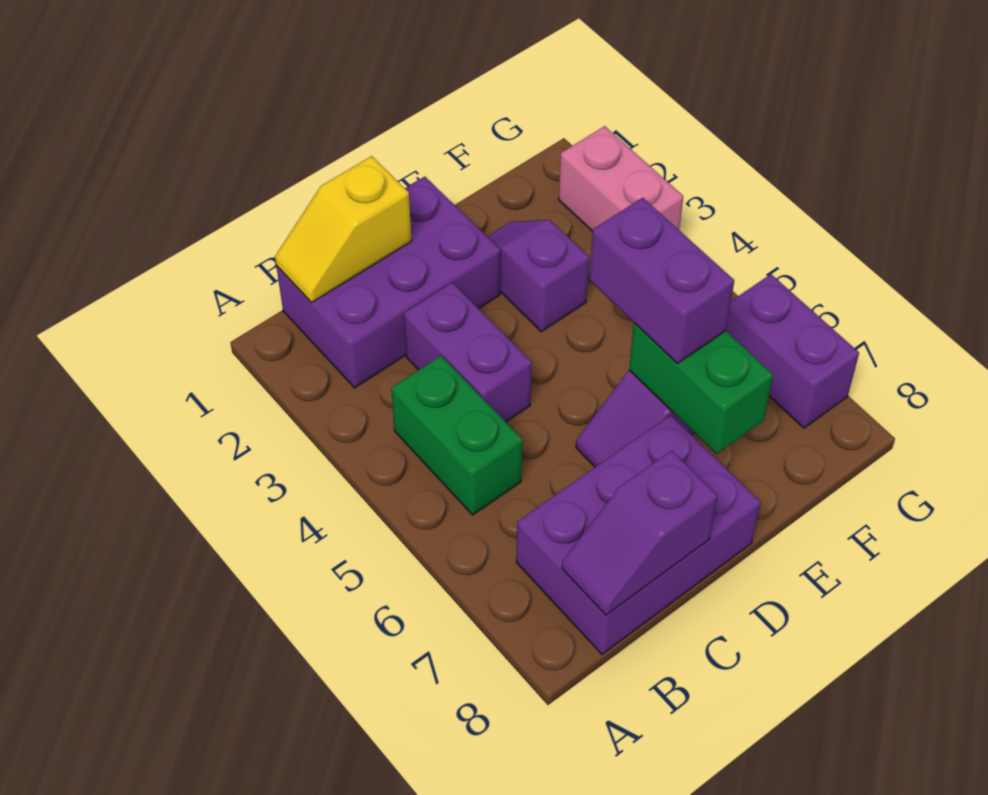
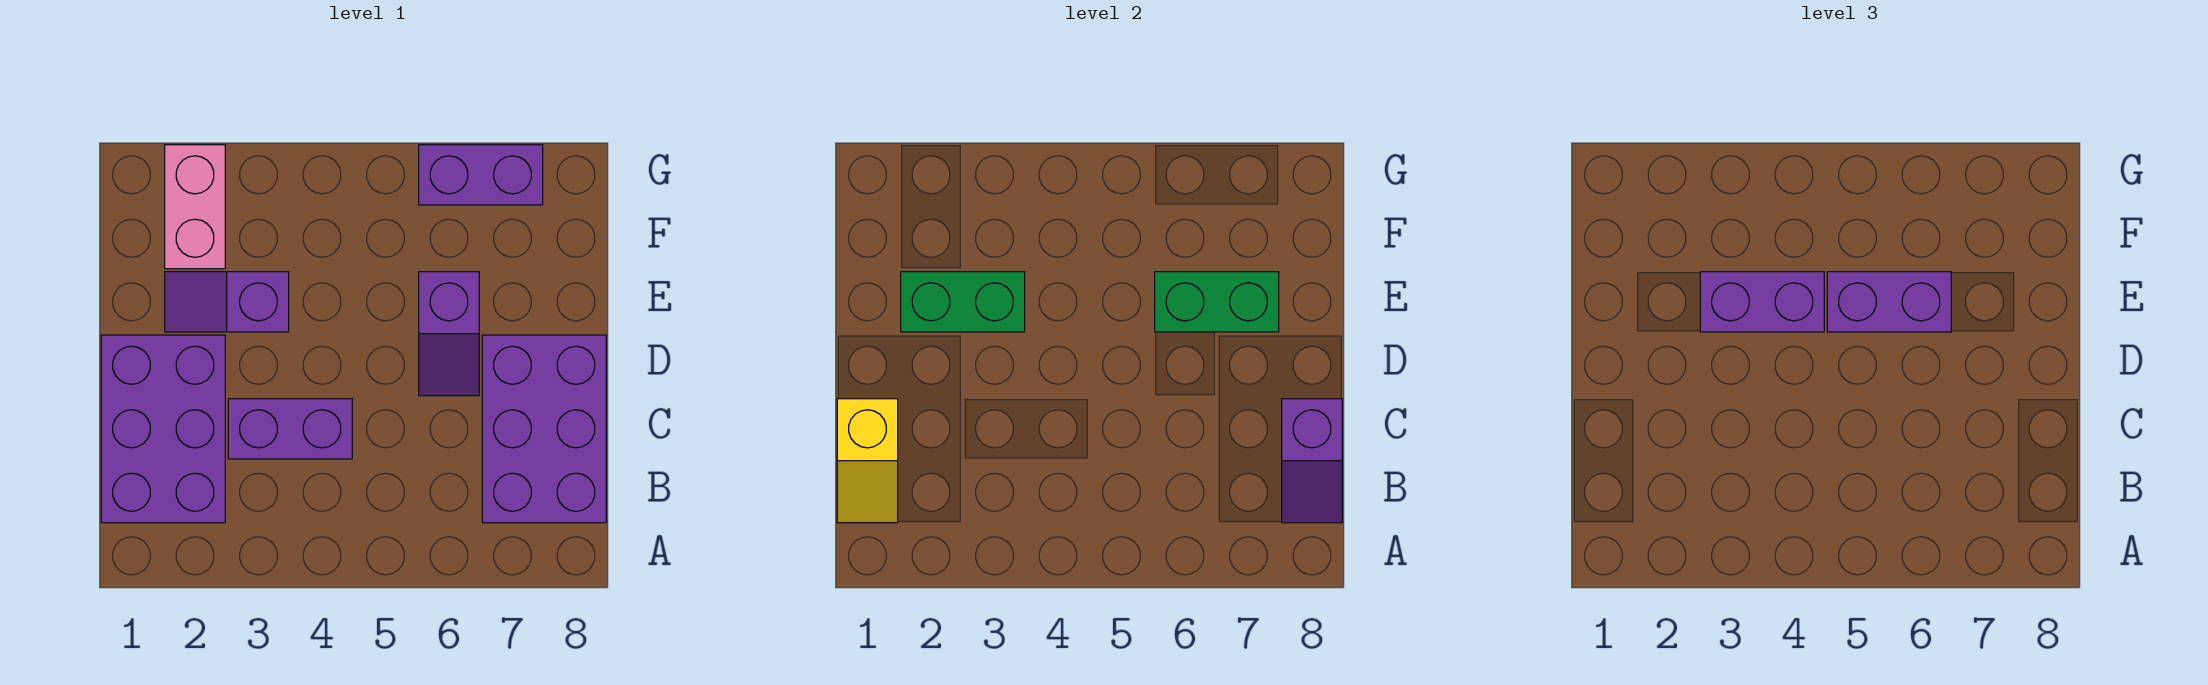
green 1x2 brick [391,356,522,515] -> green 1x2 brick moved to [901,272,1025,332]
none -> purple 1x2 brick [1700,272,1824,332]
pink 1x2 brick [559,126,683,232] -> pink 1x2 brick turned to [165,145,225,269]

